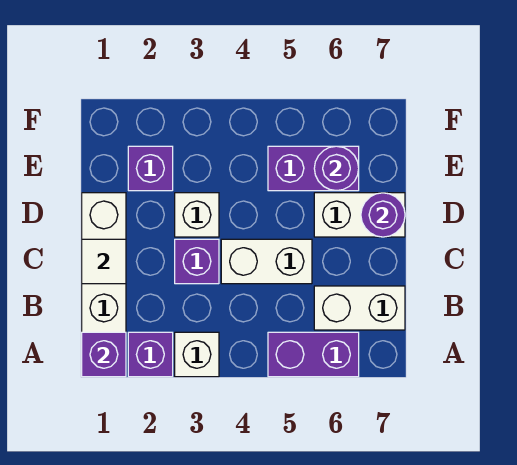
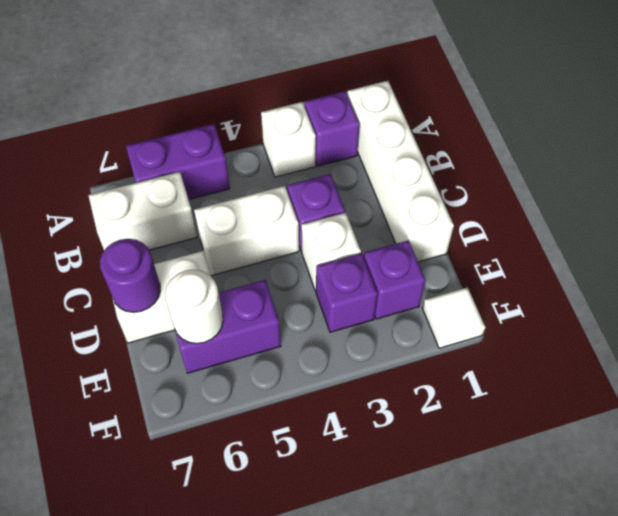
purple 1x1 brick [82,332,126,377] -> purple 1x1 brick moved to [316,253,378,332]
white 1x1 tile [82,239,126,284] -> white 1x1 tile moved to [422,288,485,348]
purple 1x1 round brick [314,146,359,191] -> white 1x1 round brick [165,270,223,344]

